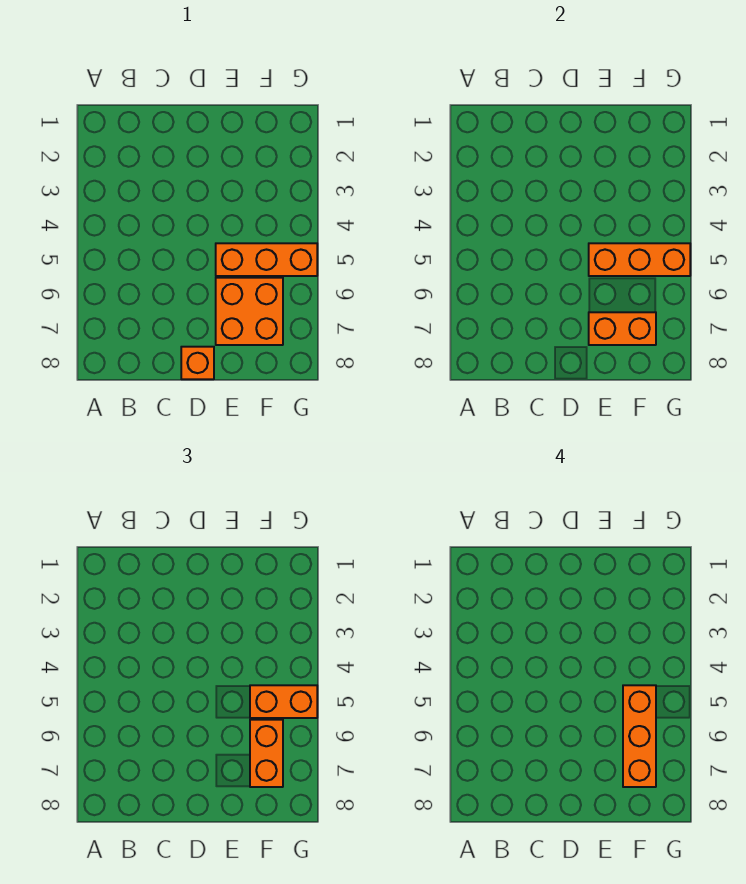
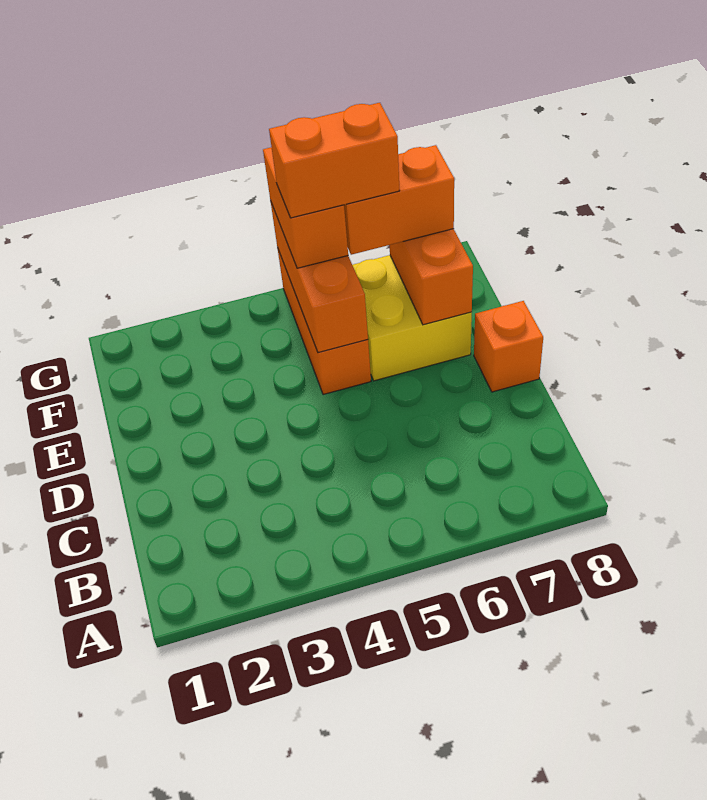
orange 2x2 brick [216,278,283,345] -> yellow 2x2 brick [353,255,472,381]
orange 1x3 brick [623,685,656,787] -> orange 1x2 brick [269,103,400,218]

